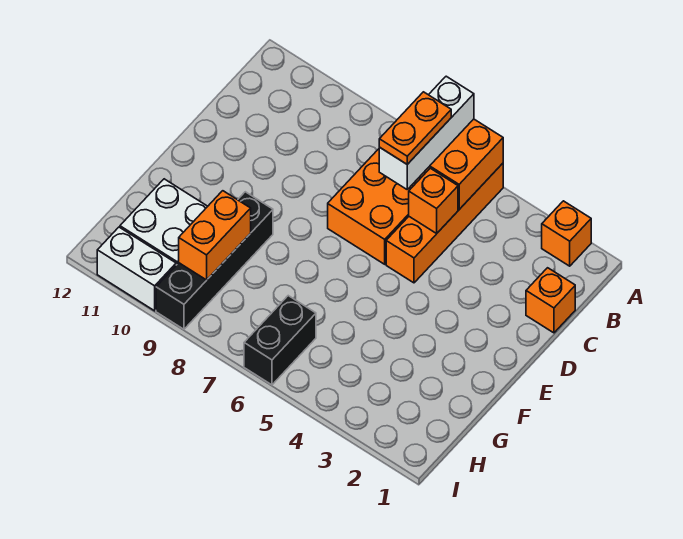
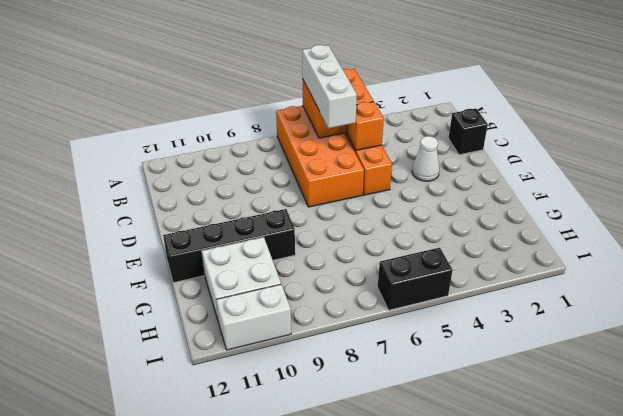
orange 1x1 brick [542,201,591,266] -> none
orange 1x2 plate [379,92,451,164] -> none
orange 1x1 brick [526,268,575,333] -> black 1x1 brick [449,109,488,155]
none -> white 1x1 cone [412,136,440,181]
black 1x4 brick [156,192,273,329] -> black 1x4 brick turned to [163,209,295,283]
orange 1x2 brick [179,191,251,280] -> none
black 1x2 brick [244,296,316,385] -> black 1x2 brick turned to [378,248,453,310]

